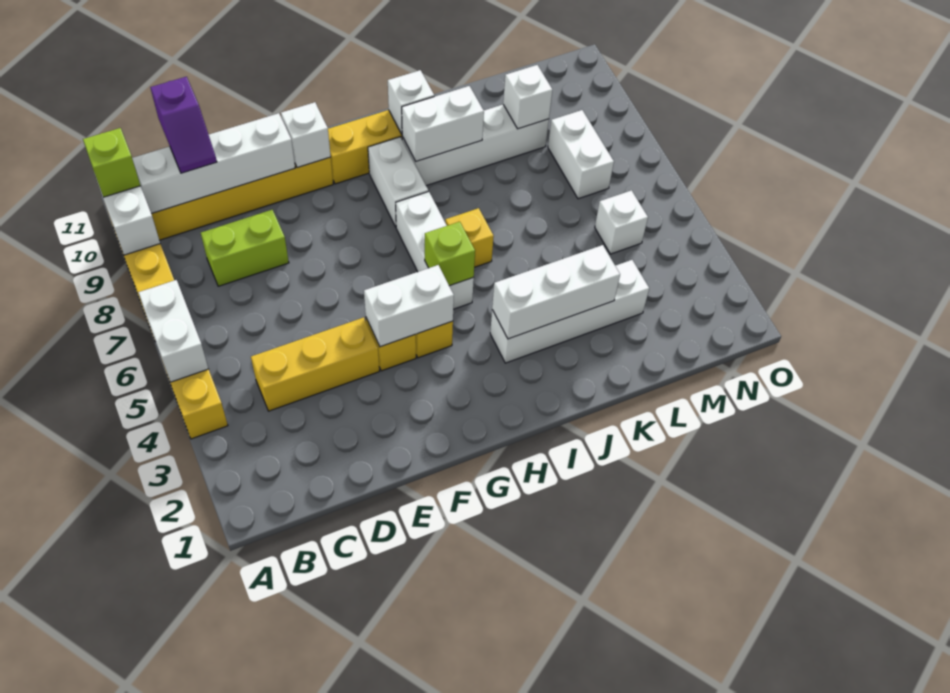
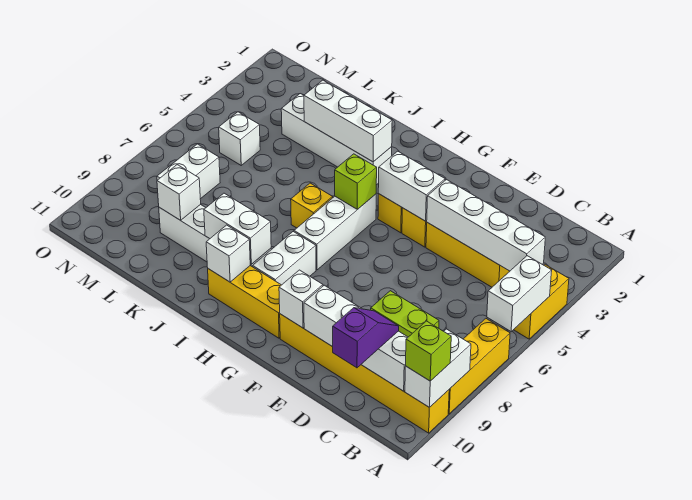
none -> white 1x4 brick [426,180,545,271]

